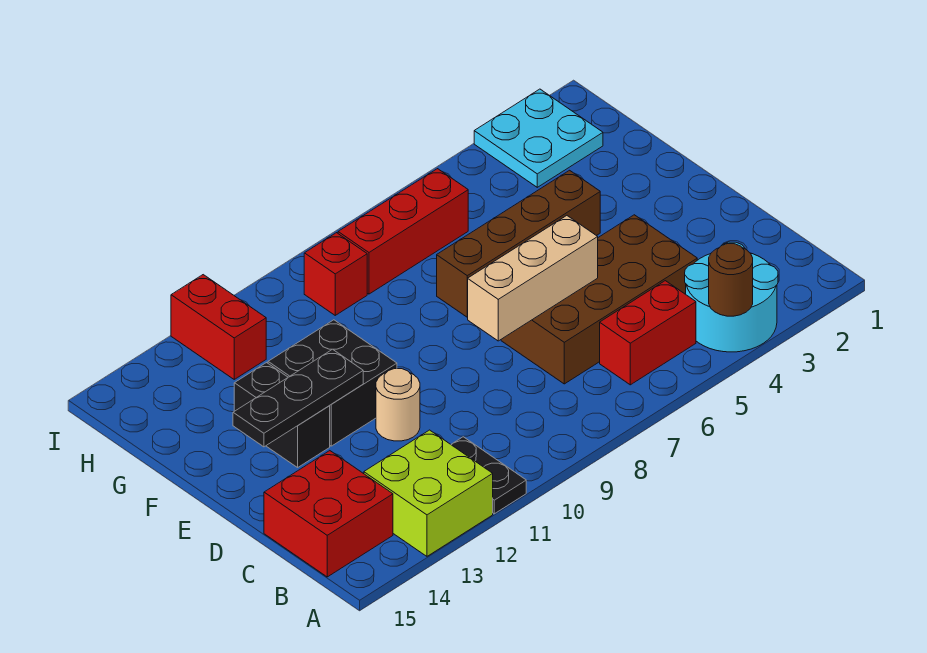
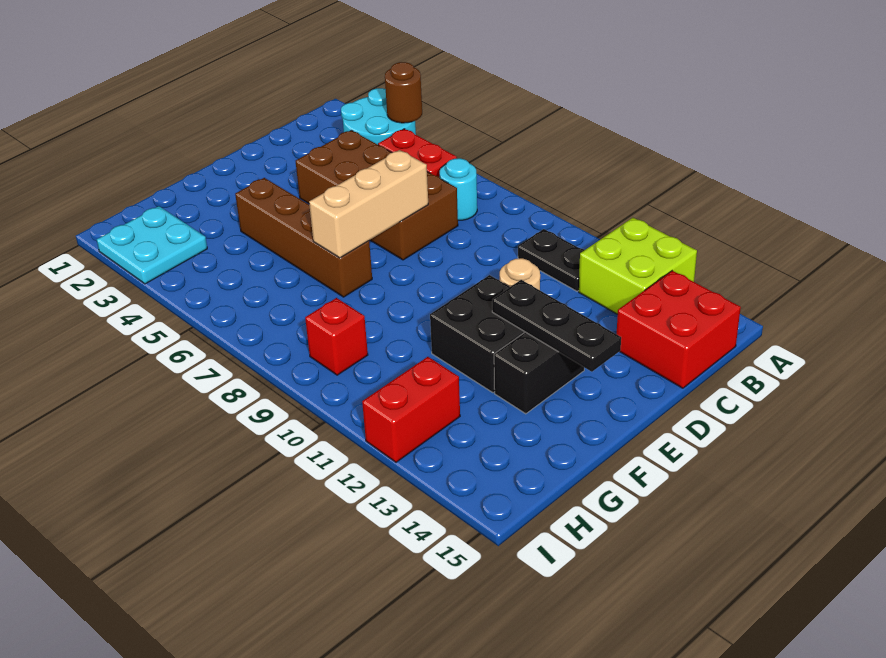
black 1x2 plate [451,437,526,514] -> black 1x2 plate turned to [518,229,584,291]
none -> cyan 1x1 round brick [440,158,477,220]
tan 1x3 brick [468,216,598,341] -> tan 1x3 brick turned to [309,150,428,258]
red 1x3 brick [338,169,468,294] -> none

